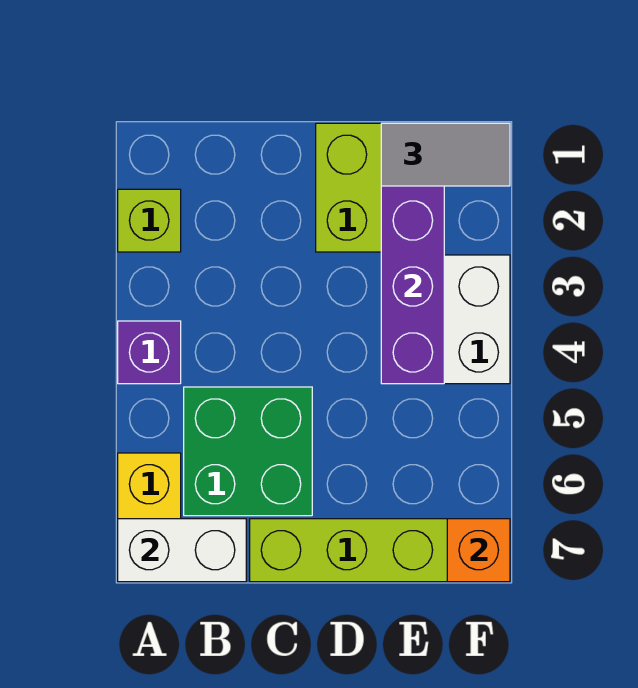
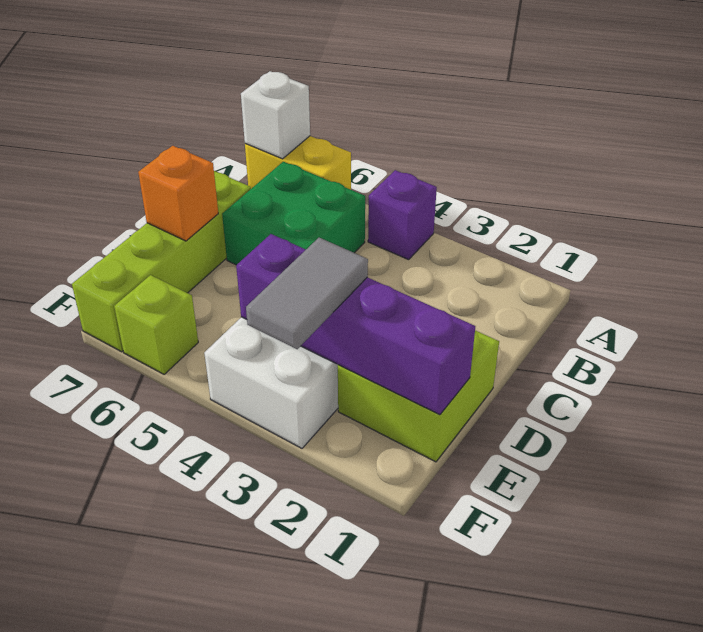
lime 1x1 brick [118,189,181,252] -> lime 1x1 brick moved to [114,275,198,374]
white 1x2 brick [118,519,246,582] -> white 1x1 brick [241,71,310,159]
grey 1x2 tile [381,123,510,186] -> grey 1x2 tile moved to [246,238,368,349]
orange 1x1 brick [447,519,510,582] -> orange 1x1 brick moved to [138,146,218,241]

